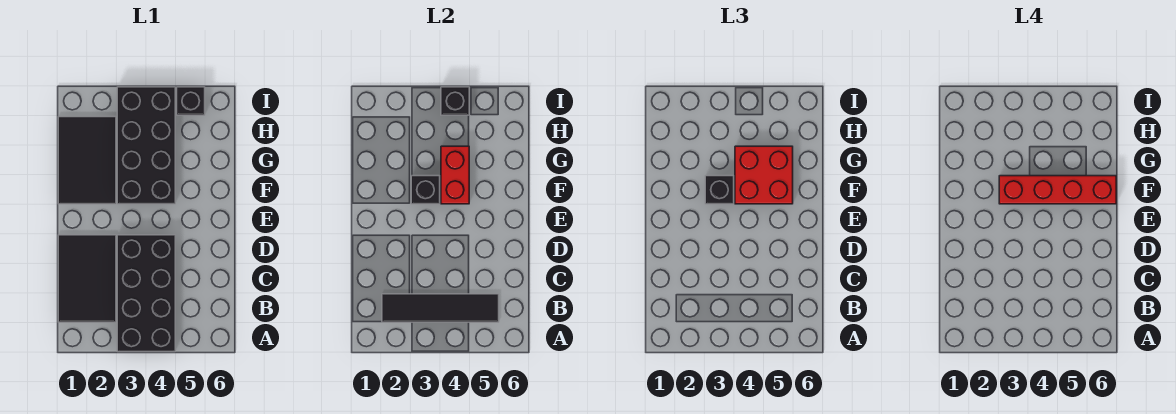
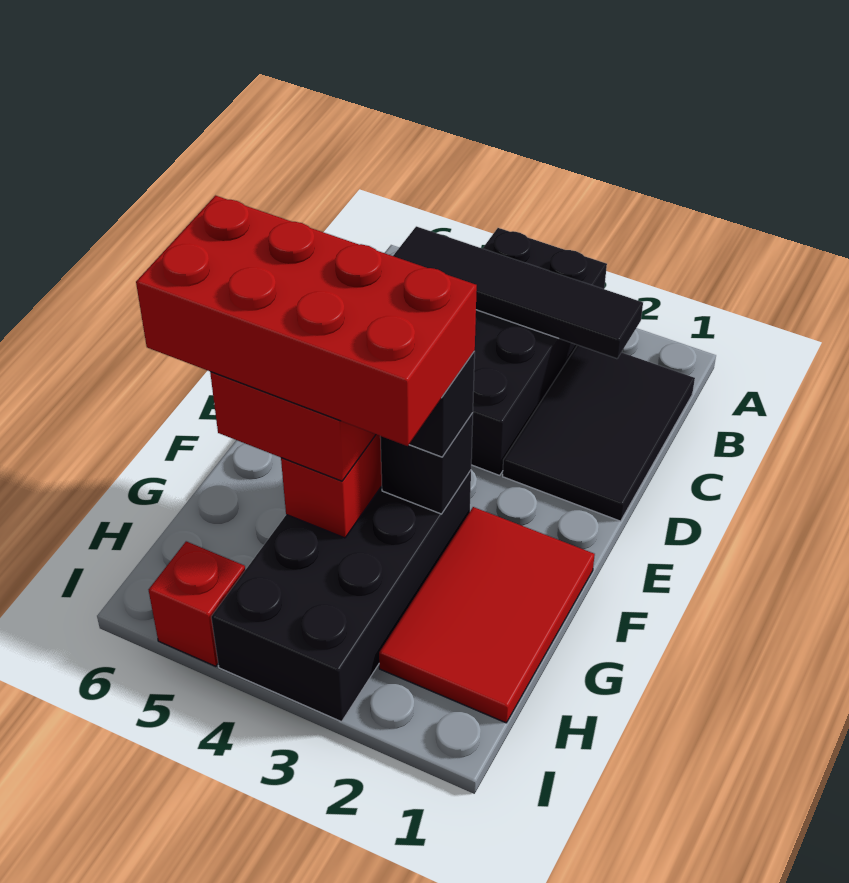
black 2x3 tile [58,117,116,204] -> red 2x3 tile [379,507,595,723]
red 1x4 brick [999,176,1116,204] -> red 2x4 brick [136,196,477,446]
black 1x1 brick [441,87,469,115] -> none
black 1x1 brick [177,87,205,115] -> red 1x1 brick [149,541,245,666]

